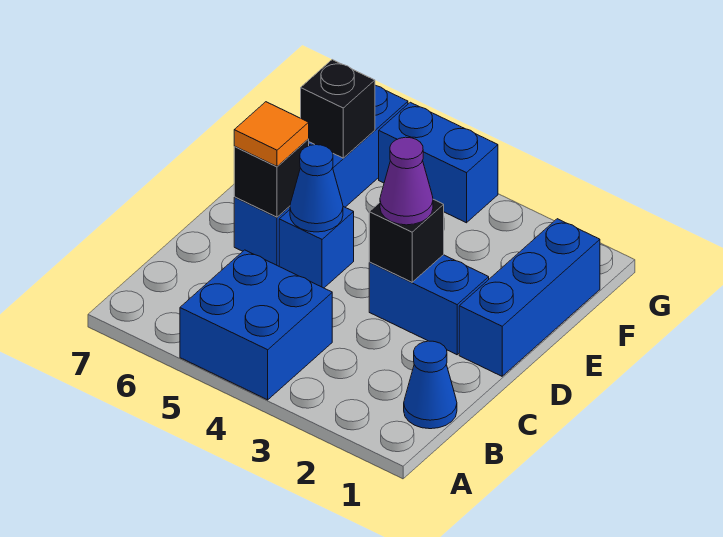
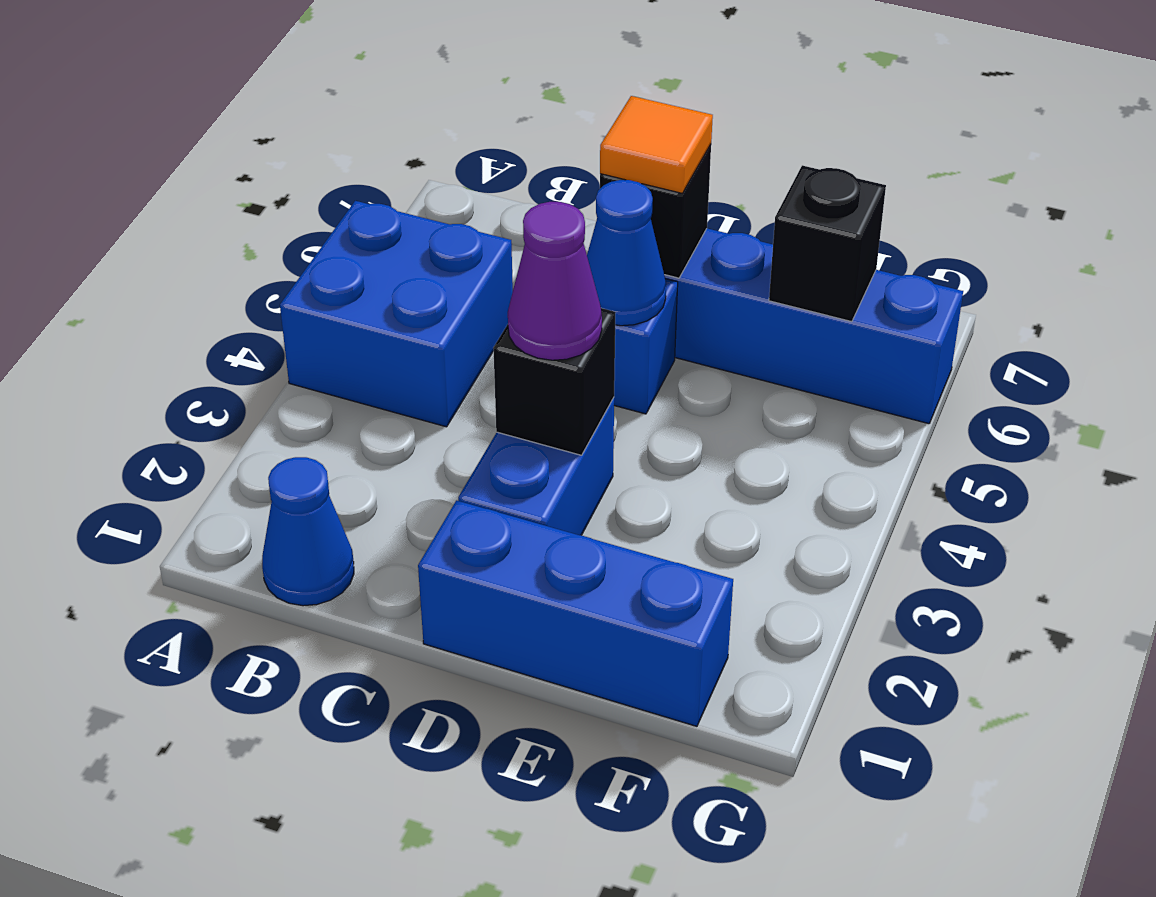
blue 1x2 brick [379,102,498,223] -> none

